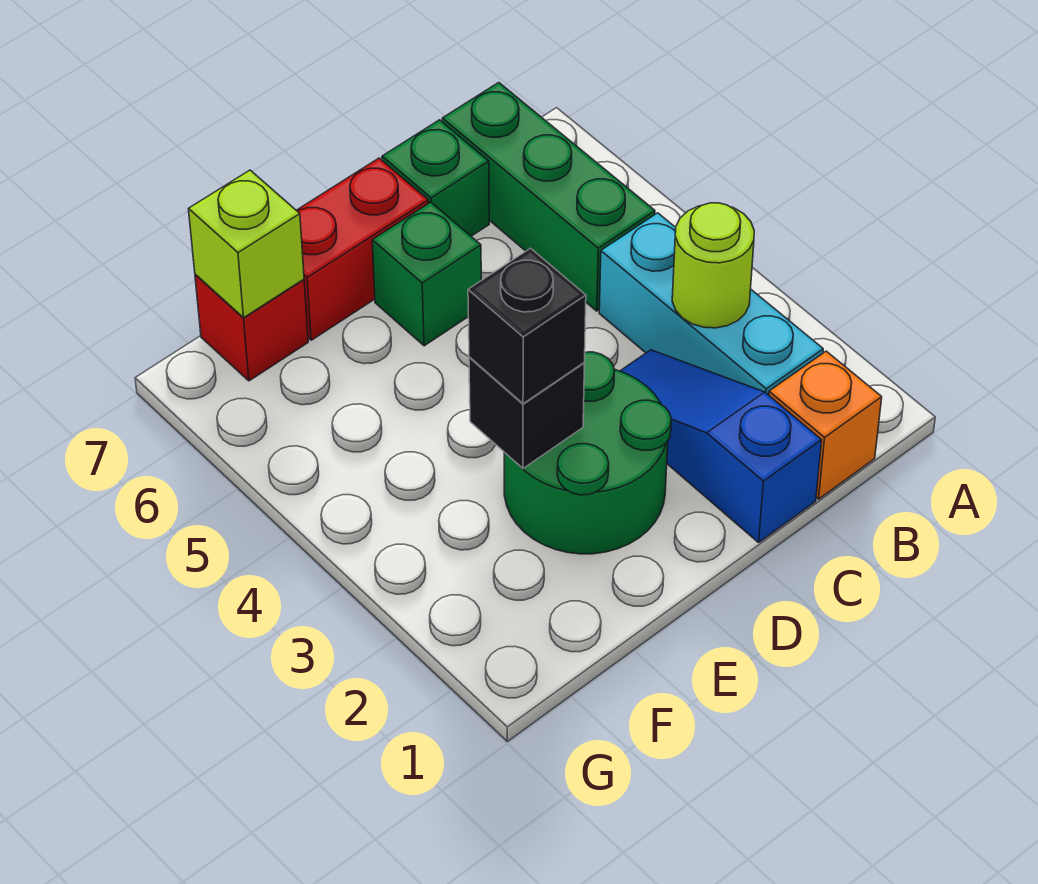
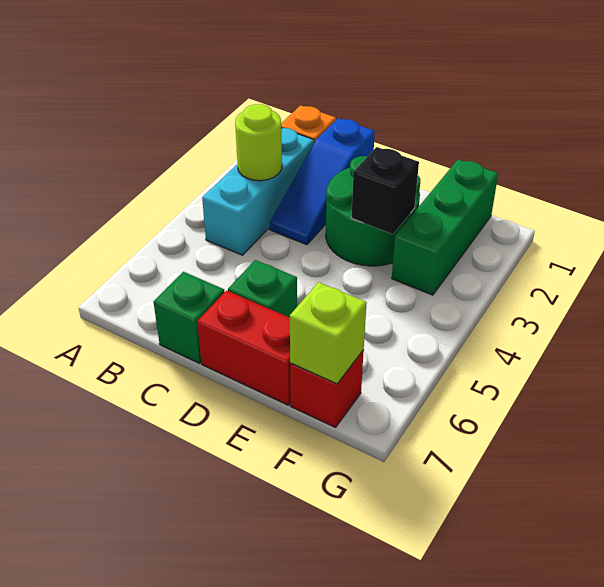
green 1x3 brick [442,83,655,311] -> green 1x3 brick moved to [392,159,498,295]
black 1x1 brick [468,248,586,404] -> none

